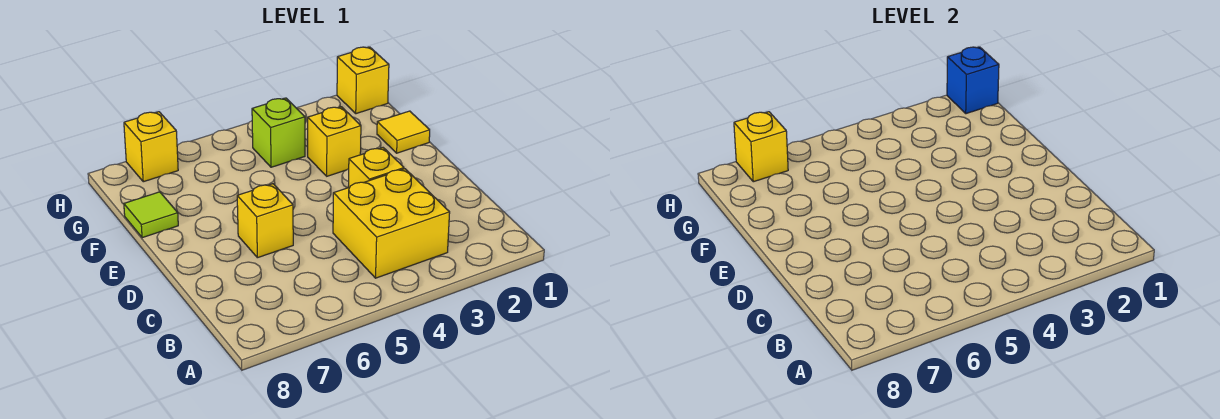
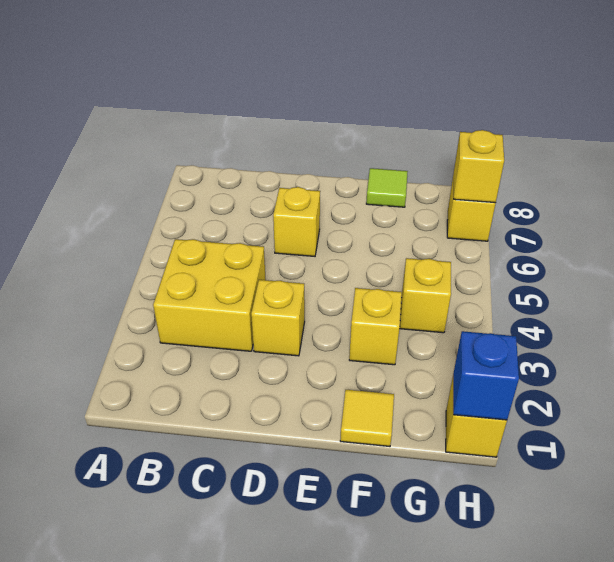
lime 1x1 brick [252,98,305,167] -> yellow 1x1 brick [400,258,451,333]

